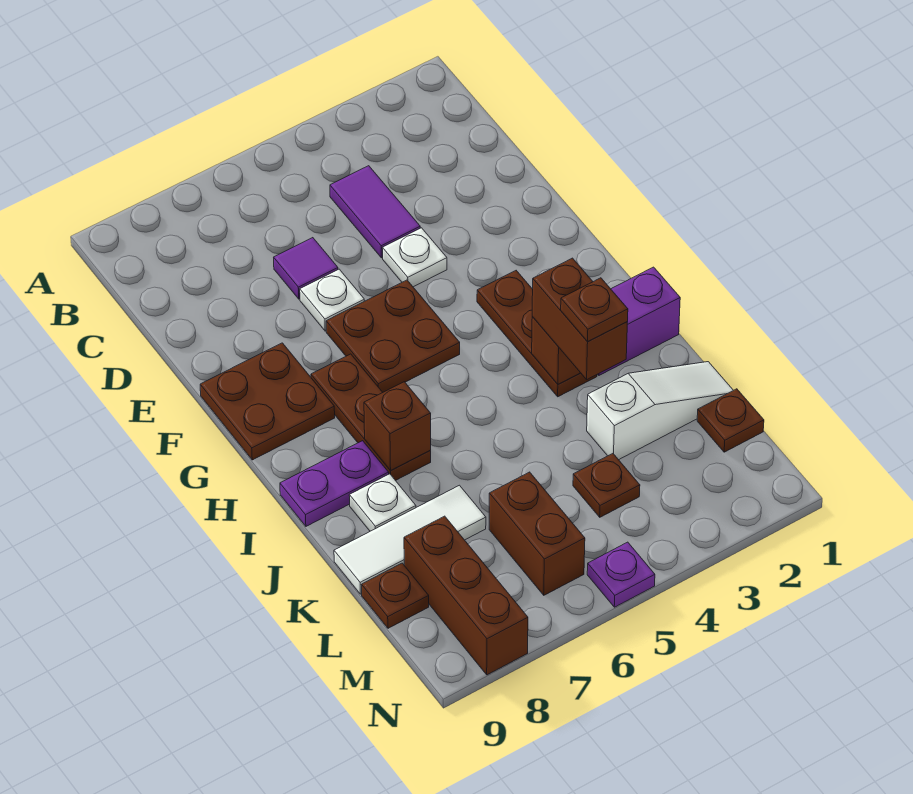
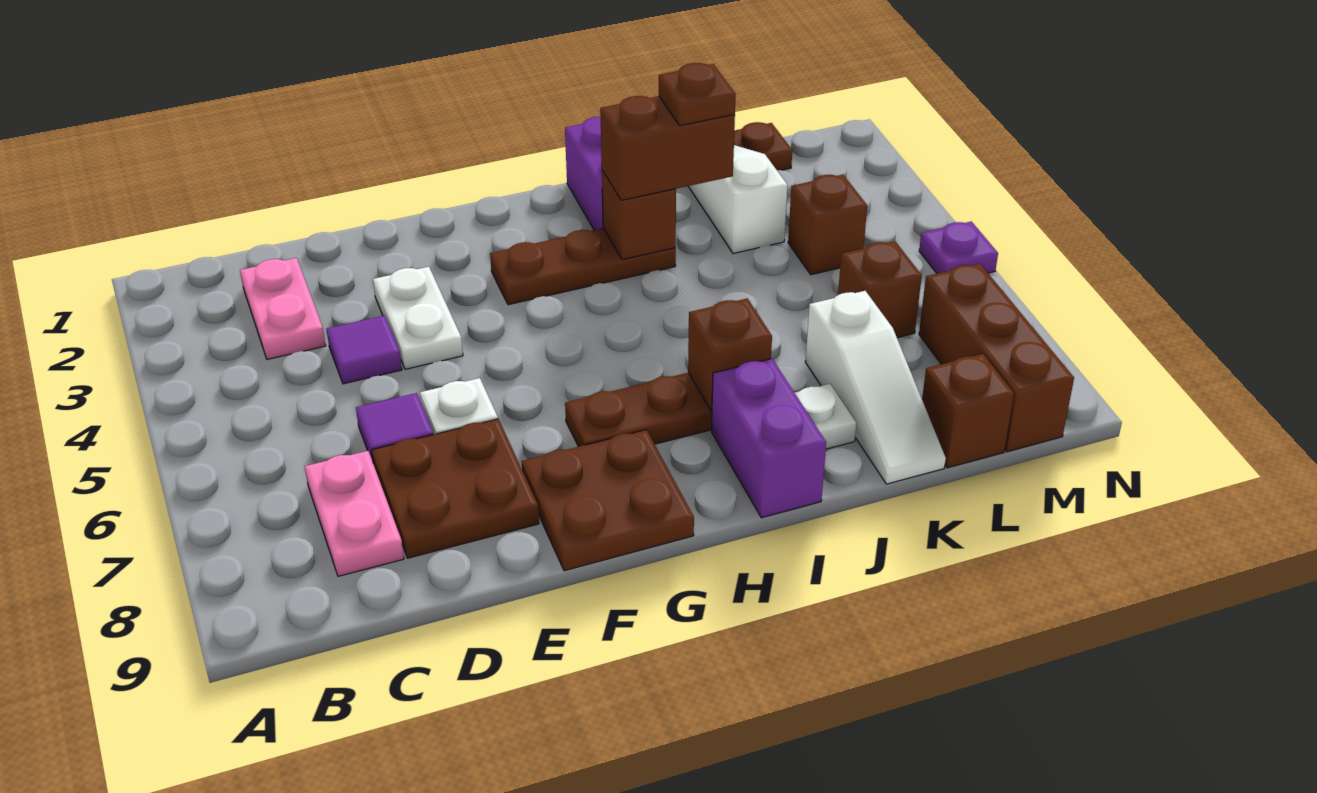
none -> pink 1x2 plate [240,258,326,359]
purple 1x2 tile [330,166,420,258] -> purple 1x1 tile [327,316,402,384]
none -> pink 1x2 plate [305,451,404,576]
white 1x1 plate [382,228,447,287] -> white 1x2 plate [373,267,463,369]
brown 2x2 plate [326,280,460,392] -> brown 2x2 plate moved to [372,419,539,558]
purple 1x2 plate [280,441,389,526] -> purple 1x2 brick [711,359,826,518]
white 1x3 tile [334,485,486,594] -> white 1x3 slope [805,291,946,484]
brown 1x1 plate [573,454,640,517] -> brown 1x1 brick [788,175,867,275]
brown 1x2 brick [489,472,585,595] -> brown 1x1 brick [838,241,922,338]
brown 1x3 brick [404,516,528,675] -> brown 1x3 brick turned to [919,263,1074,452]
brown 1x1 plate [362,563,429,628] -> brown 1x1 brick [922,354,1014,468]

